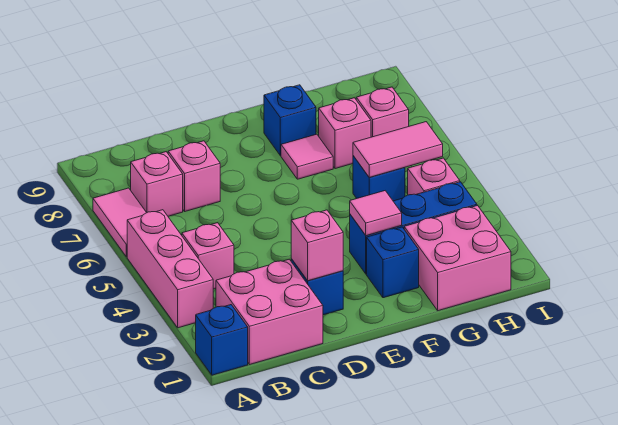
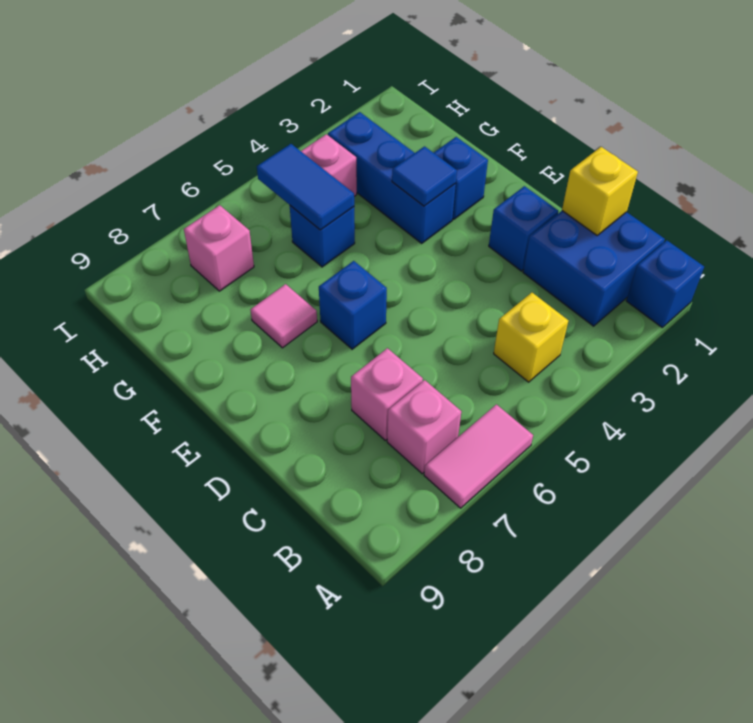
pink 1x3 brick [127,210,213,328] -> none
pink 2x2 brick [216,259,323,365] -> blue 2x2 brick [523,211,665,326]
pink 1x1 brick [182,223,234,289] -> yellow 1x1 brick [494,293,569,382]
none -> yellow 1x1 brick [562,147,638,235]
pink 1x1 brick [291,210,343,281] -> none
pink 1x1 tile [350,191,402,235] -> blue 1x1 tile [392,146,457,206]
blue 1x1 brick [264,85,316,156] -> blue 1x1 brick moved to [319,261,387,349]
pink 2x2 brick [404,206,511,311] -> none
pink 1x2 tile [353,122,443,177] -> blue 1x2 tile [257,144,354,230]
pink 1x1 brick [319,98,371,169] -> none

